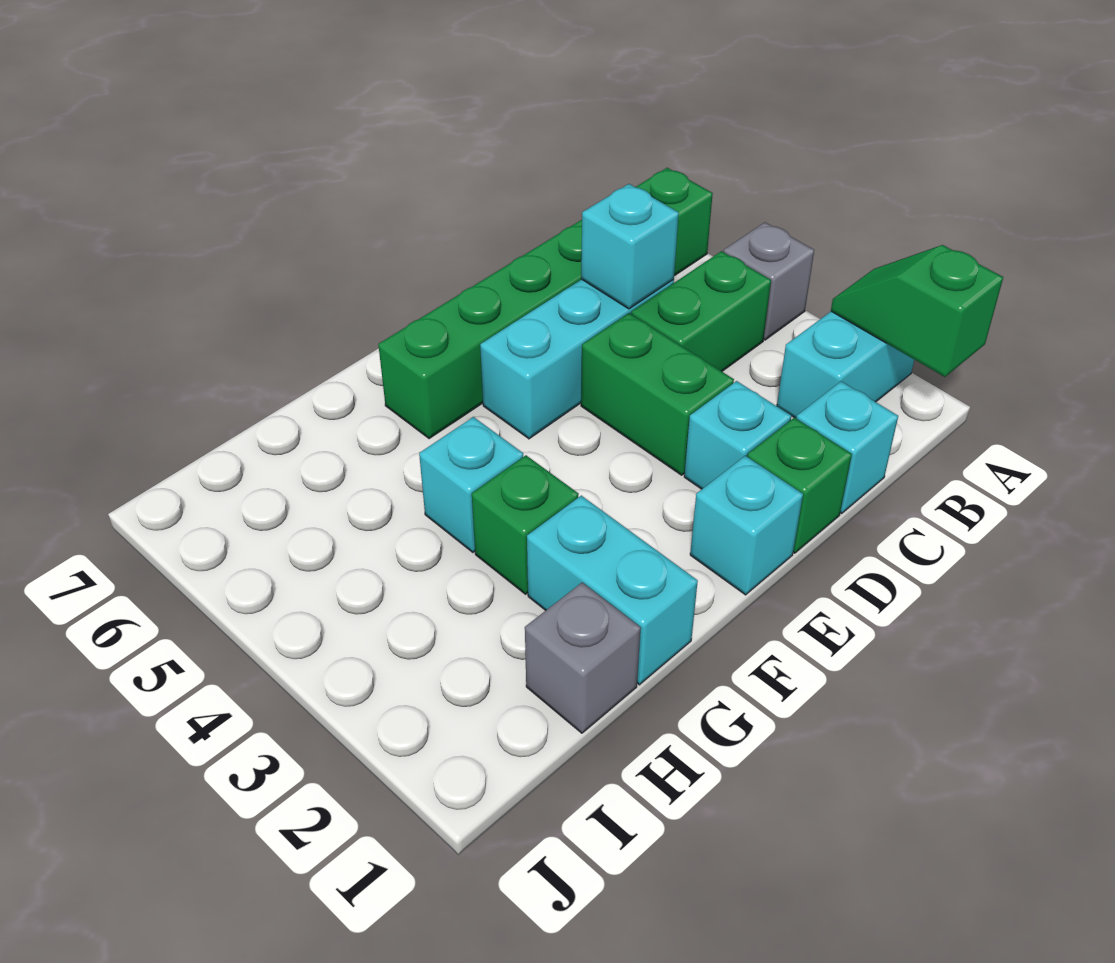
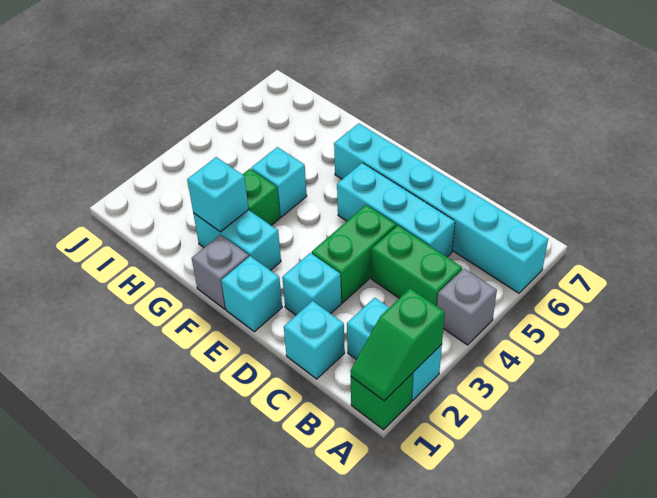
green 1x2 slope [831,245,1003,377] -> green 1x2 slope turned to [350,289,445,401]
green 1x6 brick [378,168,713,439] -> cyan 1x6 brick [334,123,548,293]
cyan 1x1 brick [581,184,679,309] -> cyan 1x1 brick moved to [187,157,249,232]
green 1x1 brick [747,418,852,553] -> green 1x1 brick moved to [351,373,413,430]
cyan 1x2 brick [527,496,698,685] -> cyan 1x2 brick turned to [193,210,281,271]
grey 1x1 brick [525,583,641,733] -> grey 1x1 brick moved to [192,235,249,309]

